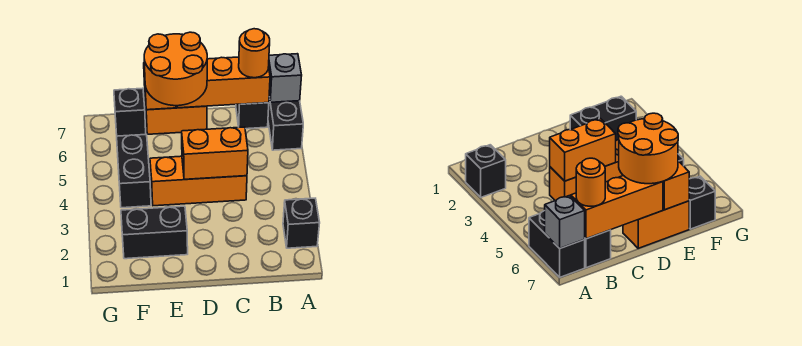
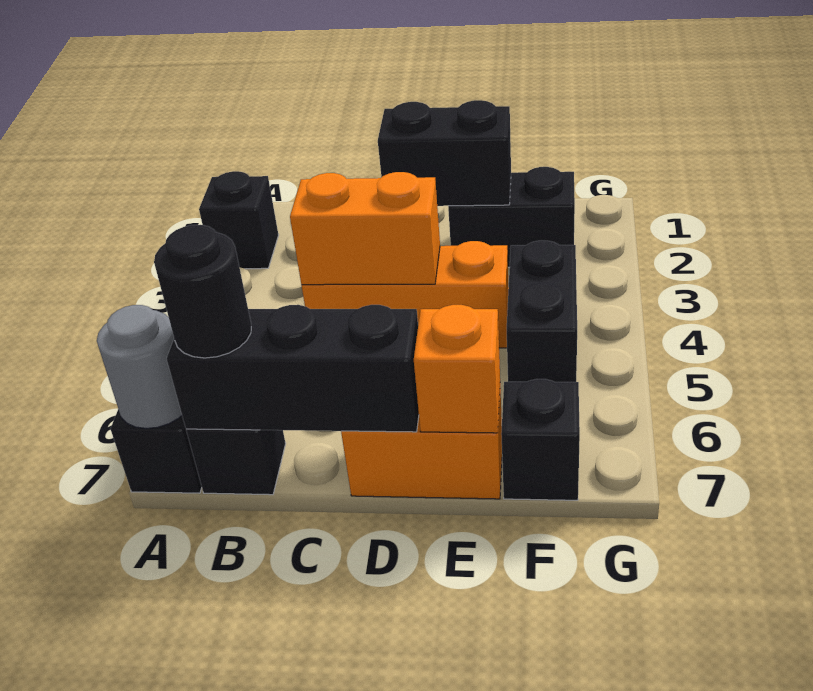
grey 1x1 brick [269,54,302,102] -> grey 1x1 round brick [97,305,182,428]
orange 1x3 brick [177,57,270,108] -> black 1x3 brick [167,305,419,432]
orange 1x1 round brick [239,29,270,78] -> black 1x1 round brick [154,225,251,358]
none -> black 1x2 brick [378,100,511,206]
orange 2x2 round brick [144,32,207,106] -> none

